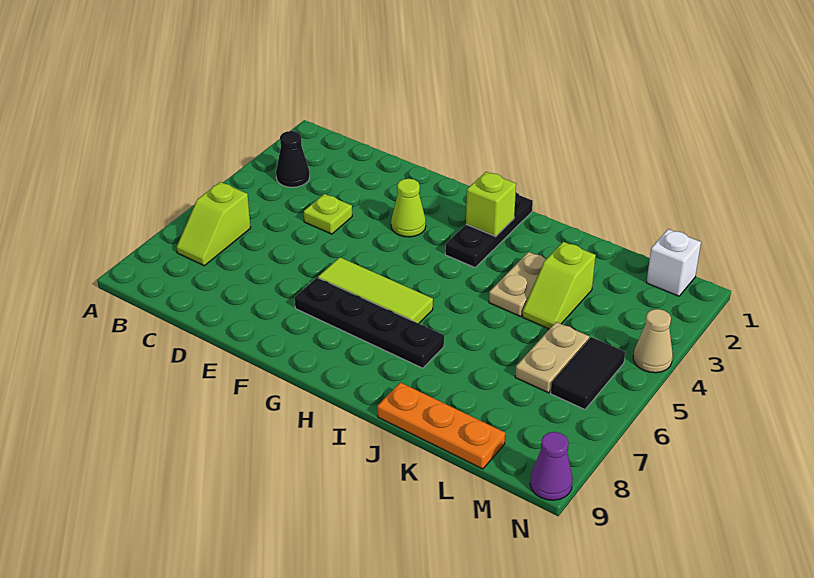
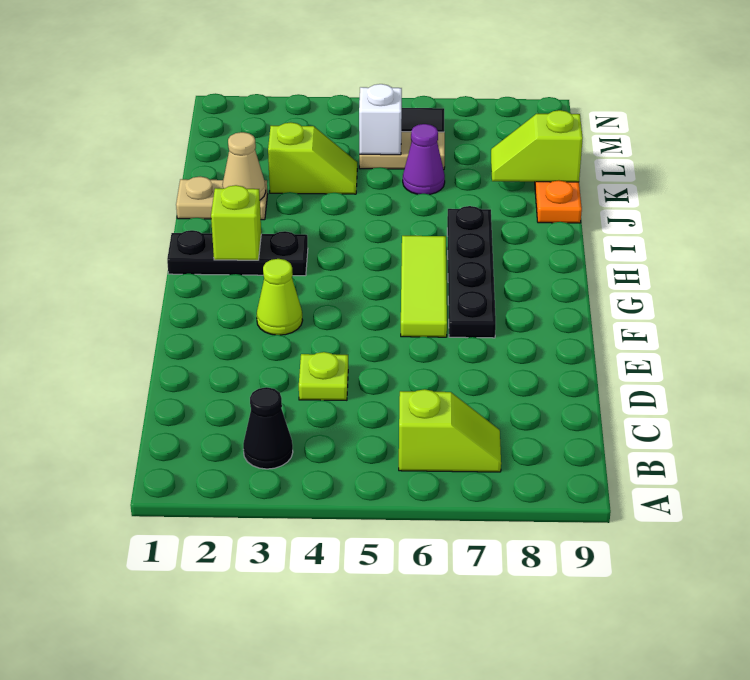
tan 1x2 plate [489,252,546,316] -> tan 1x2 plate moved to [176,177,268,220]
none -> lime 1x2 slope [491,110,583,182]
white 1x1 brick [646,229,701,296] -> white 1x1 brick moved to [359,84,402,155]
tan 1x1 cone [633,309,673,373] -> tan 1x1 cone moved to [222,132,266,200]
purple 1x1 cone [530,432,573,500] -> purple 1x1 cone moved to [403,124,445,194]

